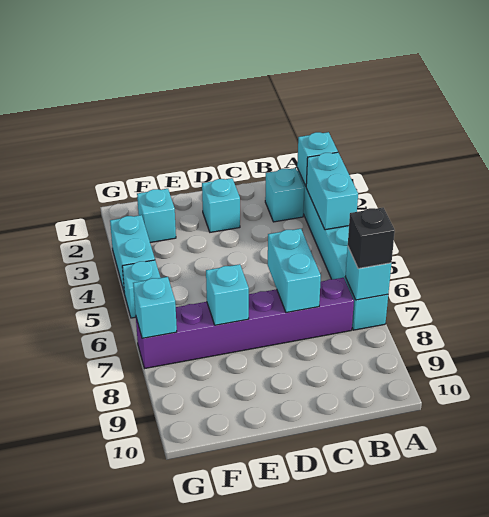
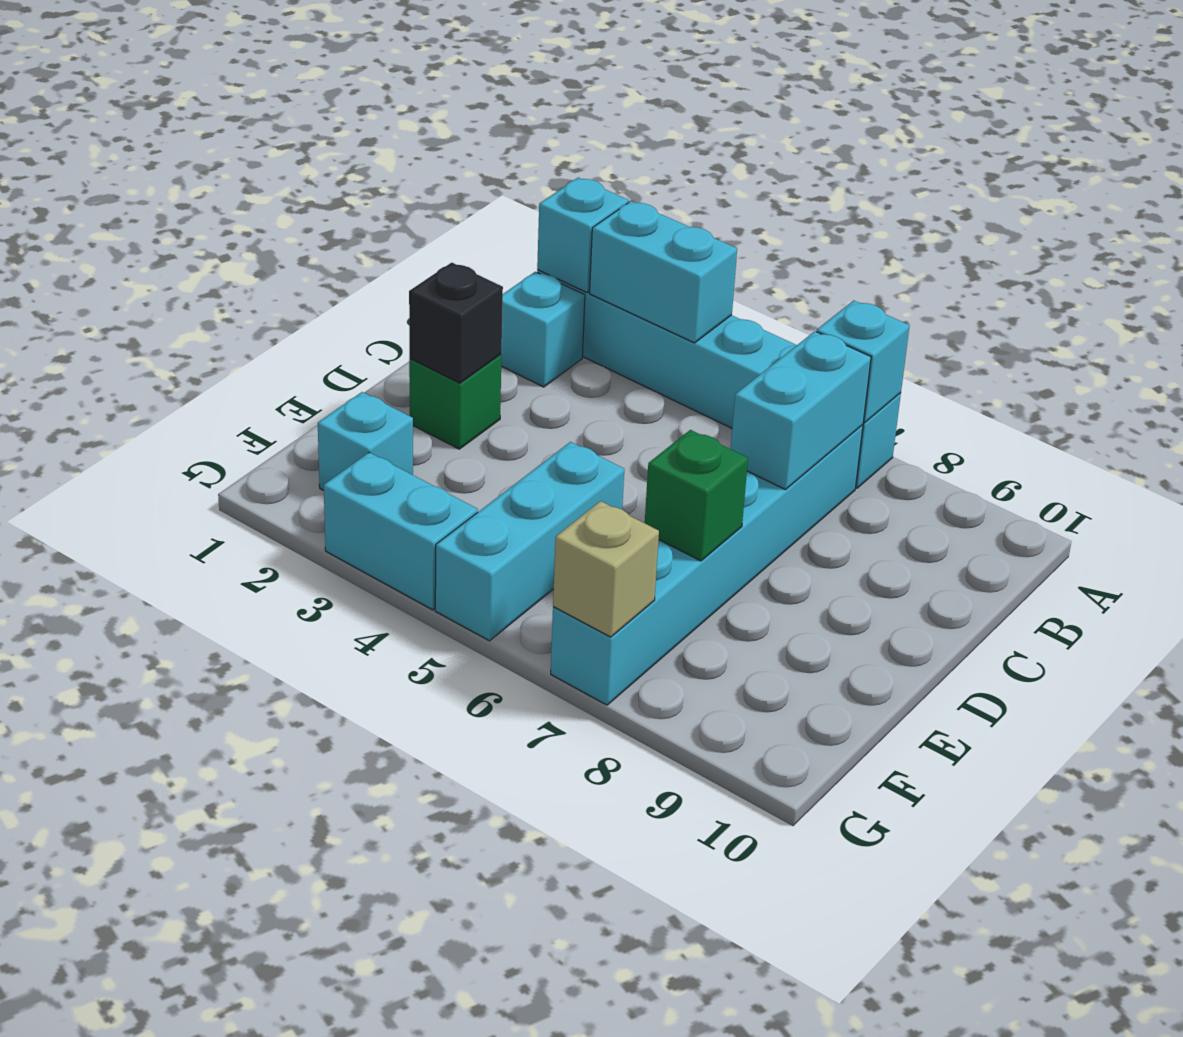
black 1x1 brick [348,208,395,269] -> black 1x1 brick moved to [409,262,503,383]
purple 1x6 brick [136,278,354,368] -> cyan 1x6 brick [551,425,863,705]
cyan 1x2 brick [268,229,321,313] -> cyan 1x2 brick turned to [731,331,871,490]
cyan 1x1 brick [202,178,240,232] -> green 1x1 brick [409,355,501,449]
cyan 1x1 brick [206,264,249,325] -> green 1x1 brick [645,430,748,561]
cyan 1x1 brick [122,260,160,318] -> cyan 1x3 brick [435,442,624,641]
cyan 1x1 brick [133,277,177,338] -> tan 1x1 brick [553,501,659,637]

